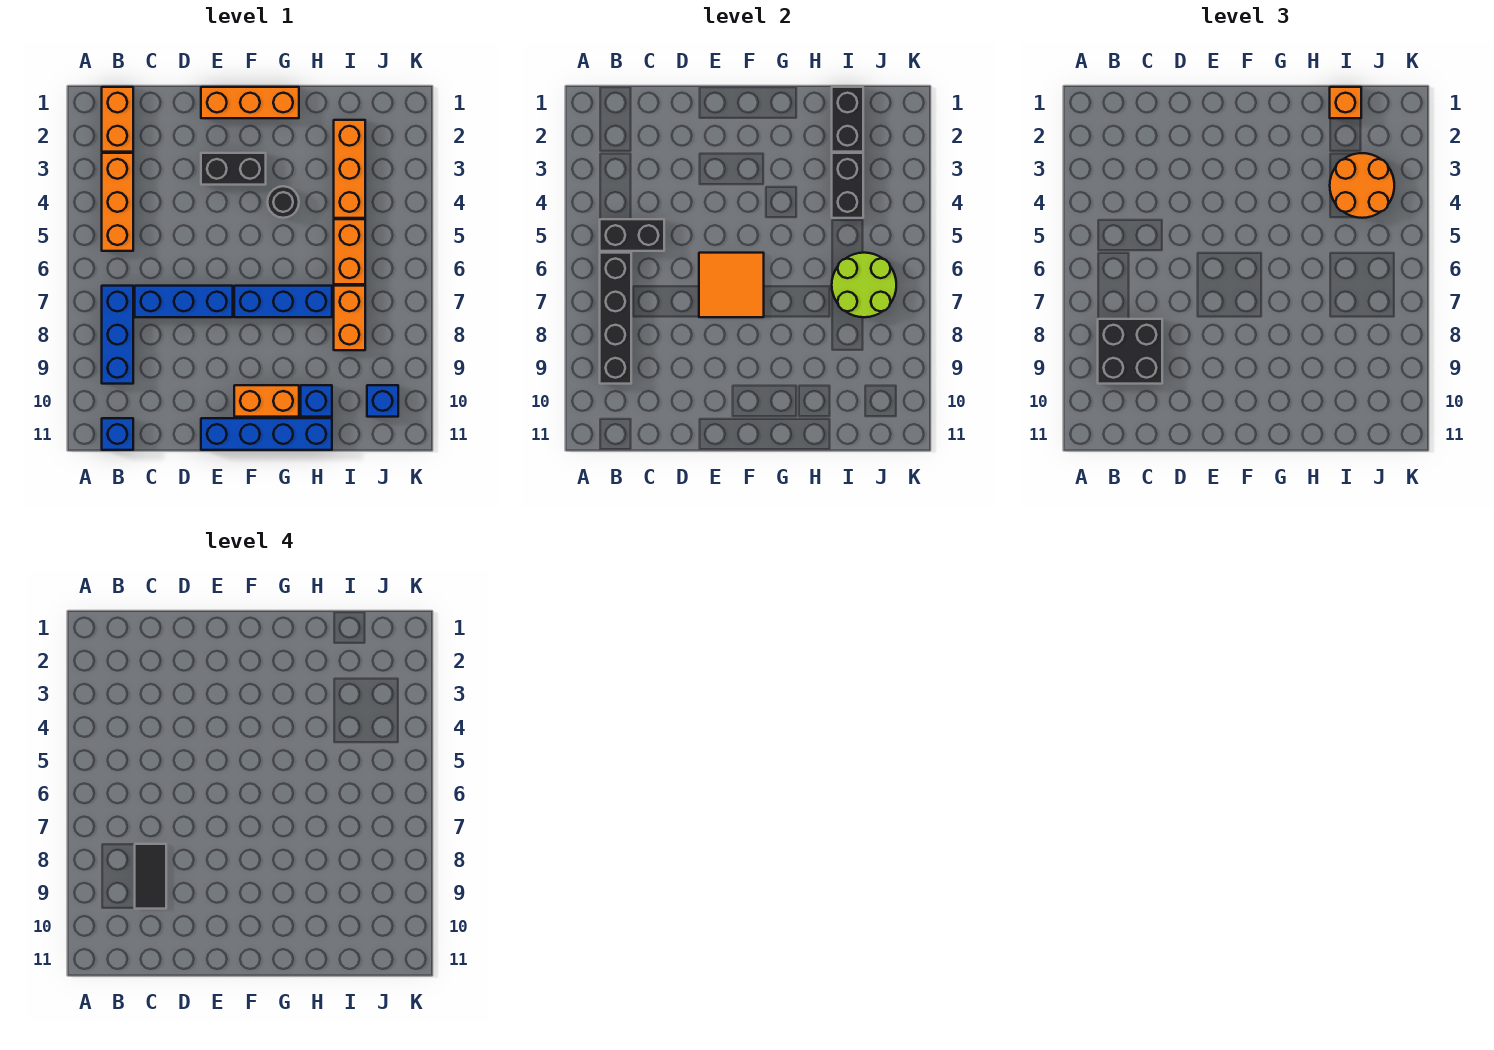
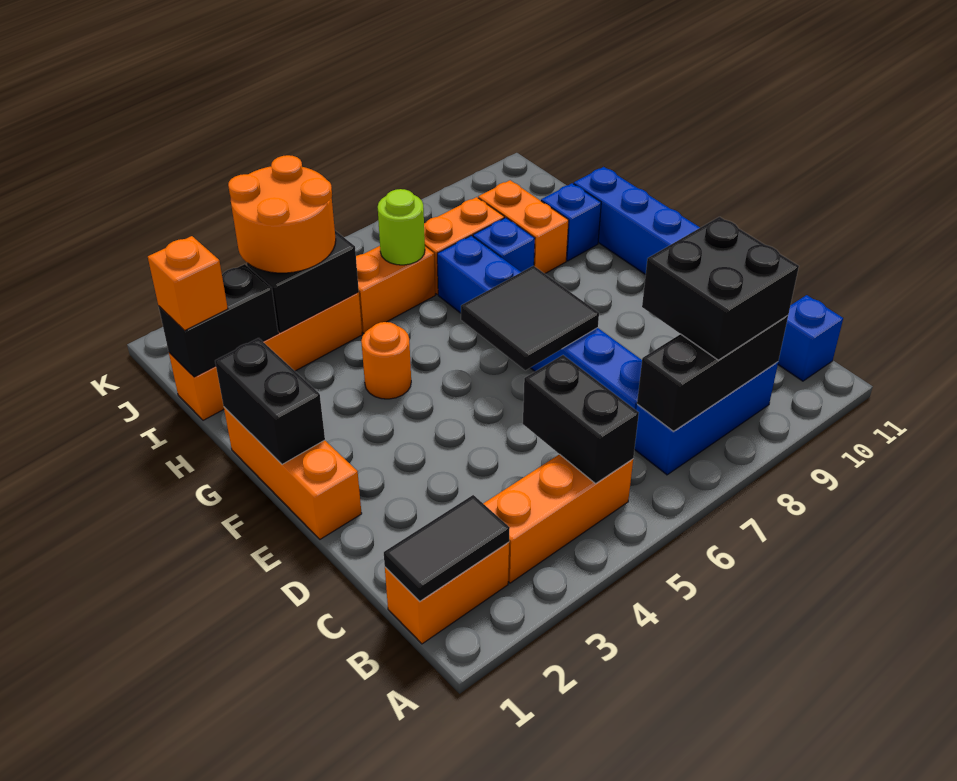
black 1x4 brick [600,253,631,384] -> black 1x3 brick [637,315,788,432]
black 1x2 tile [135,844,166,909] -> black 1x2 tile moved to [384,495,510,601]
black 1x2 brick [201,153,266,185] -> black 1x2 brick moved to [215,338,325,464]
orange 2x2 tile [699,253,764,317] -> black 2x2 tile [461,266,599,370]
orange 1x2 brick [234,385,299,417] -> orange 1x2 brick moved to [478,180,569,273]
black 1x1 round brick [267,186,299,218] -> orange 1x1 round brick [361,322,411,399]
orange 1x3 brick [334,120,365,218] -> orange 1x4 brick [169,292,362,420]
lime 2x2 round brick [832,253,896,317] -> lime 1x1 round brick [378,189,425,265]
blue 1x1 brick [367,385,398,417] -> blue 1x1 brick moved to [473,218,535,272]

